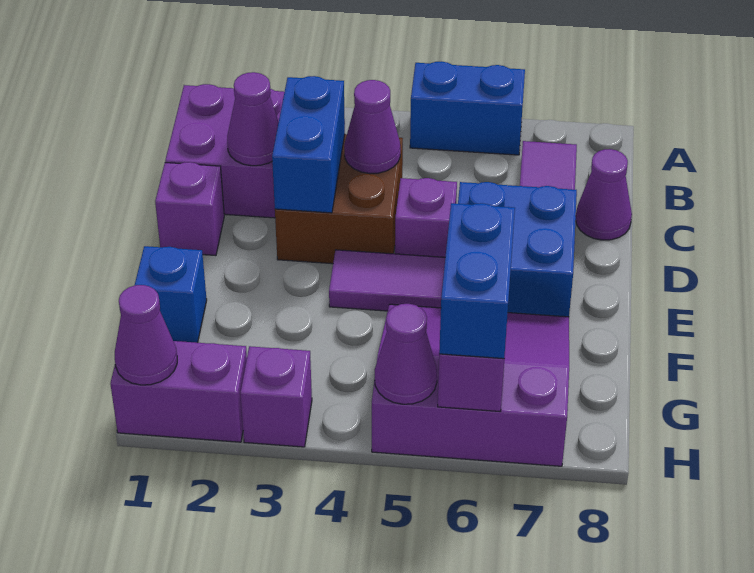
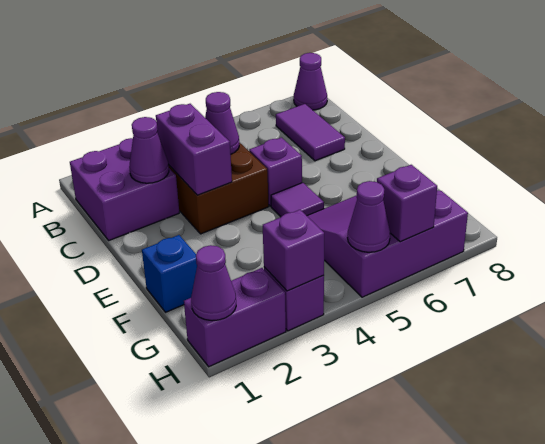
blue 1x2 brick [410,61,525,155] -> none
blue 1x2 brick [272,76,345,213] -> purple 1x2 brick [156,104,232,195]
purple 1x1 cone [576,149,632,240] -> purple 1x1 cone moved to [294,53,327,110]
purple 1x1 brick [155,162,224,256] -> purple 1x1 brick moved to [263,210,324,291]
blue 2x2 brick [458,182,577,317] -> none
purple 1x2 tile [329,250,445,311] -> purple 1x1 tile [271,183,324,217]
blue 1x2 brick [439,203,515,359] -> none

